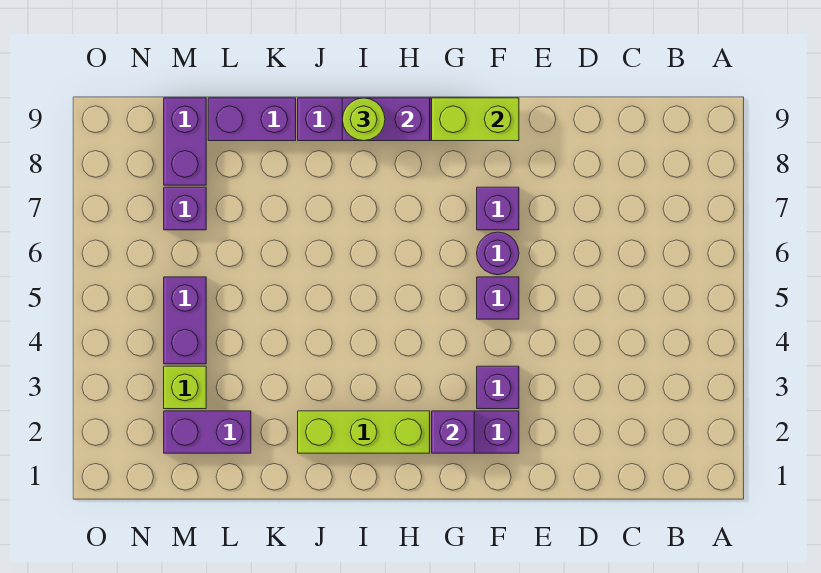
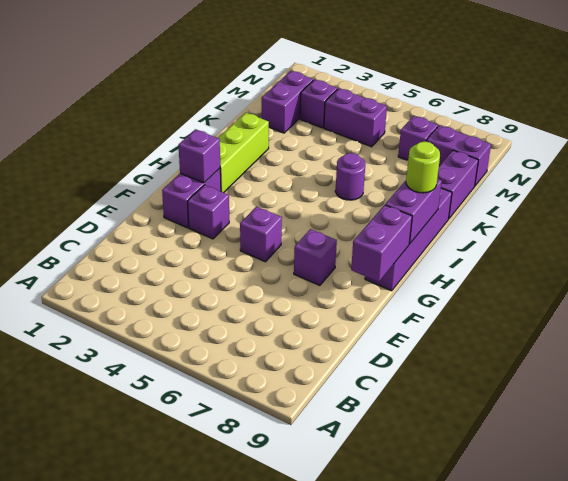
purple 1x1 round brick [477,232,519,275] -> purple 1x1 round brick moved to [335,153,365,200]
lime 1x2 brick [432,98,519,141] -> purple 1x2 brick [351,205,412,282]
lime 1x1 brick [164,366,206,409] -> purple 1x1 brick [300,79,337,128]

